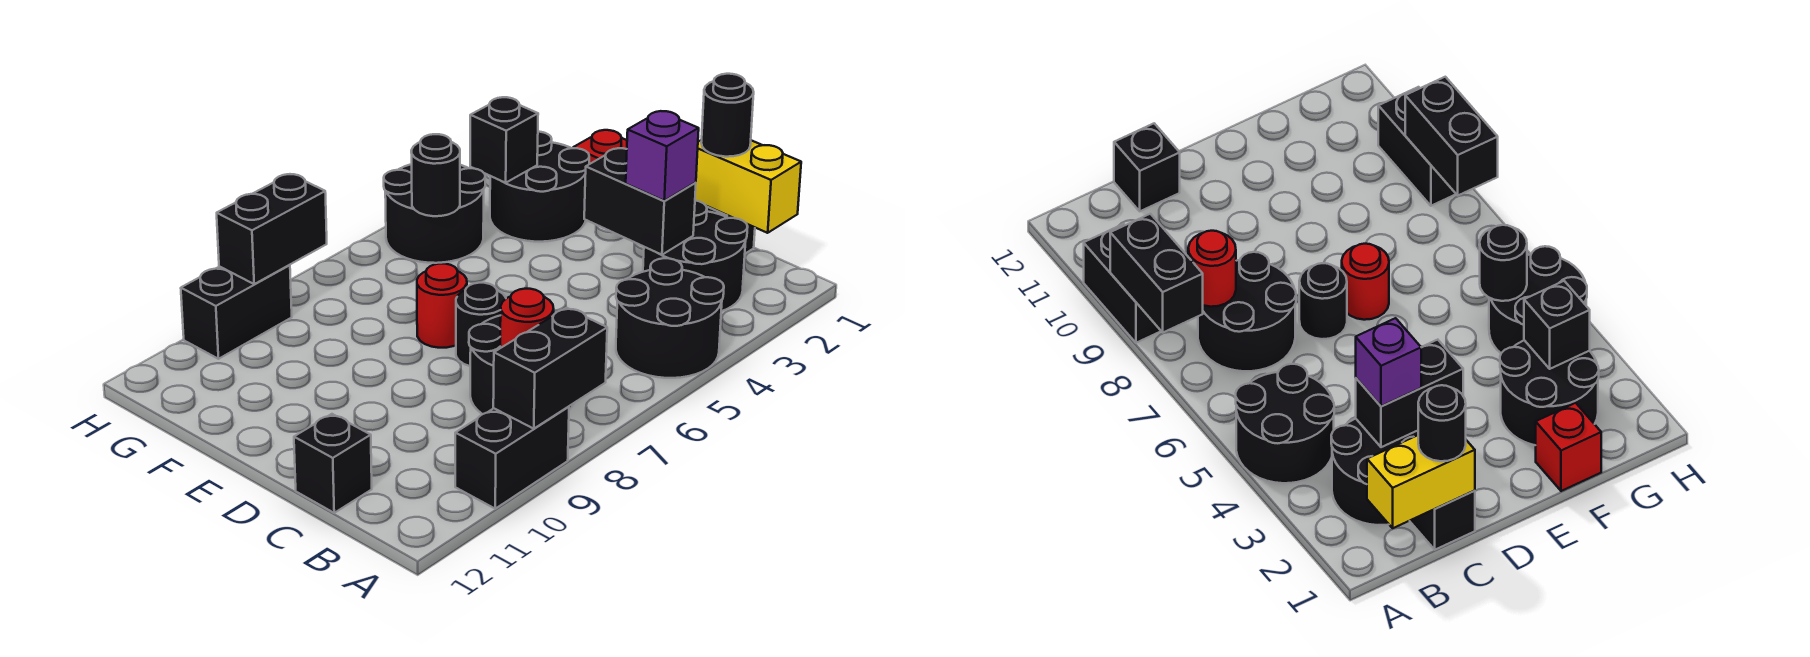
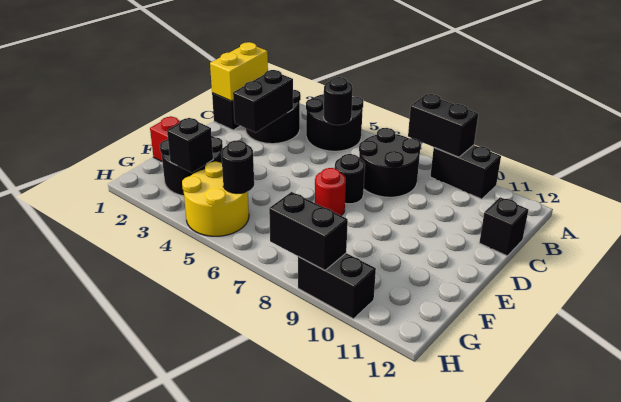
red 1x1 round brick [500,289,554,348] -> none
black 1x1 round brick [701,74,754,157] -> black 1x1 round brick moved to [323,77,353,125]
purple 1x1 brick [626,111,699,201] -> none
black 2x2 round brick [384,164,485,263] -> yellow 2x2 round brick [182,162,249,236]

